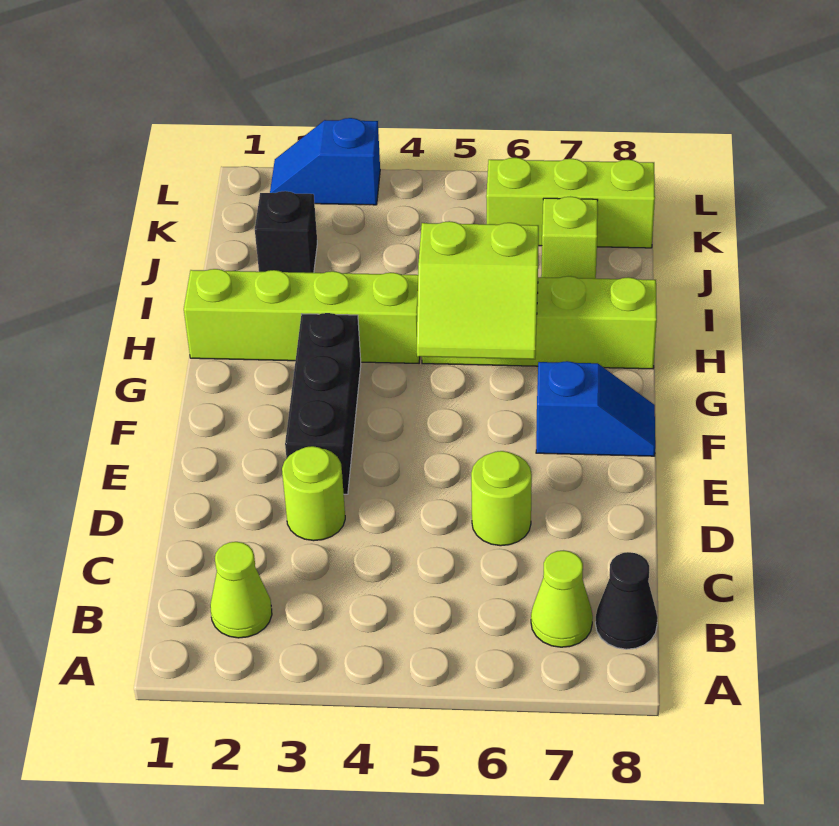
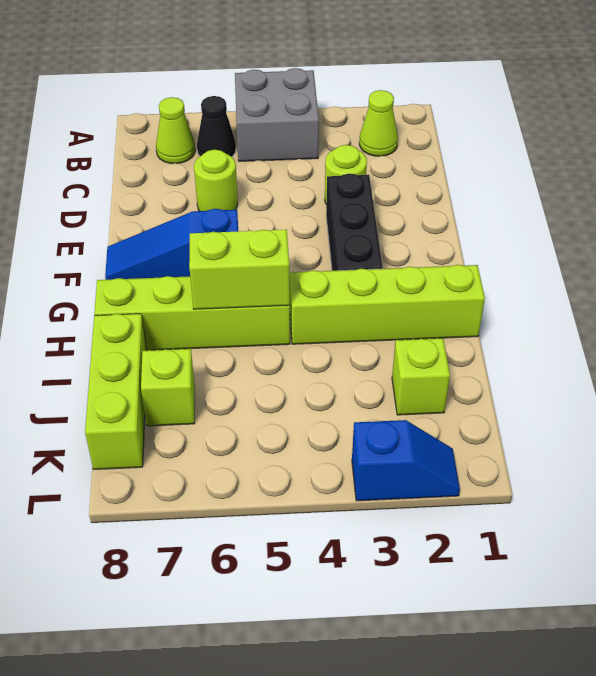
none -> grey 2x2 brick [235,68,319,161]
black 1x1 cone [595,552,658,649] -> black 1x1 cone moved to [197,96,236,157]
blue 1x2 slope [536,361,655,456] -> blue 1x3 slope [105,209,238,280]
black 1x1 brick [255,191,317,273] -> lime 1x1 brick [392,338,450,415]
lime 1x3 brick [486,158,655,248] -> lime 1x3 brick turned to [85,314,147,469]

